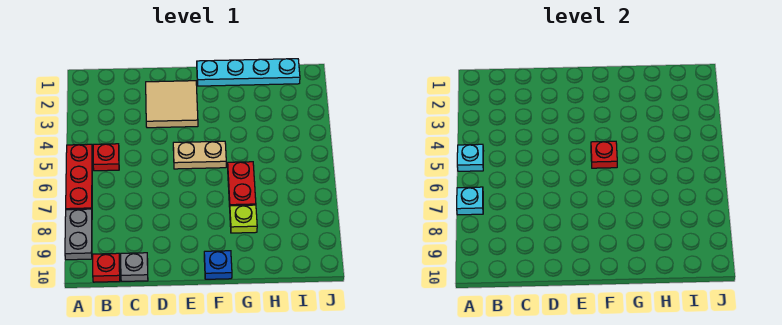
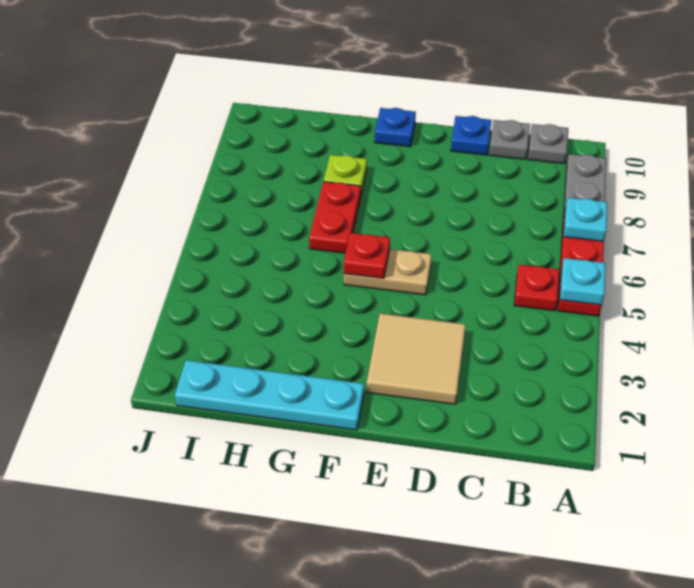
red 1x1 plate [93,253,120,282] -> grey 1x1 plate [528,124,568,164]
none -> blue 1x1 plate [451,116,492,155]

